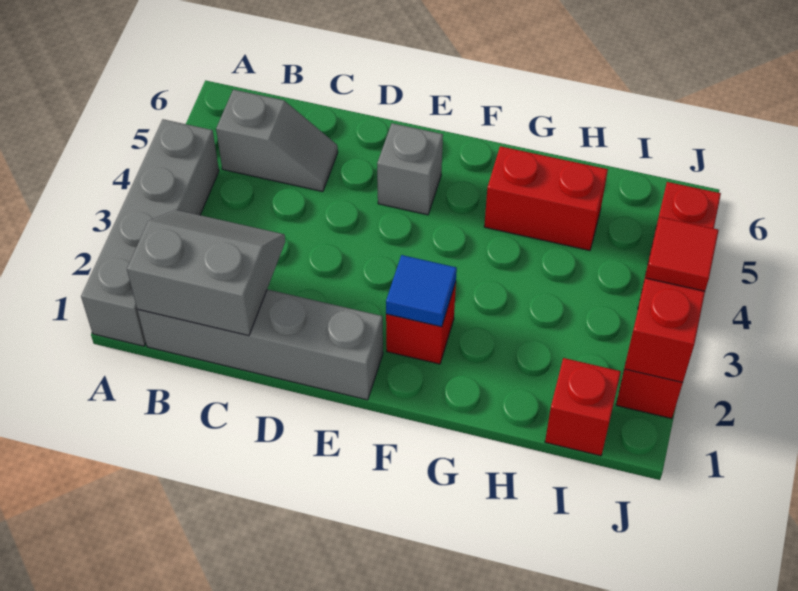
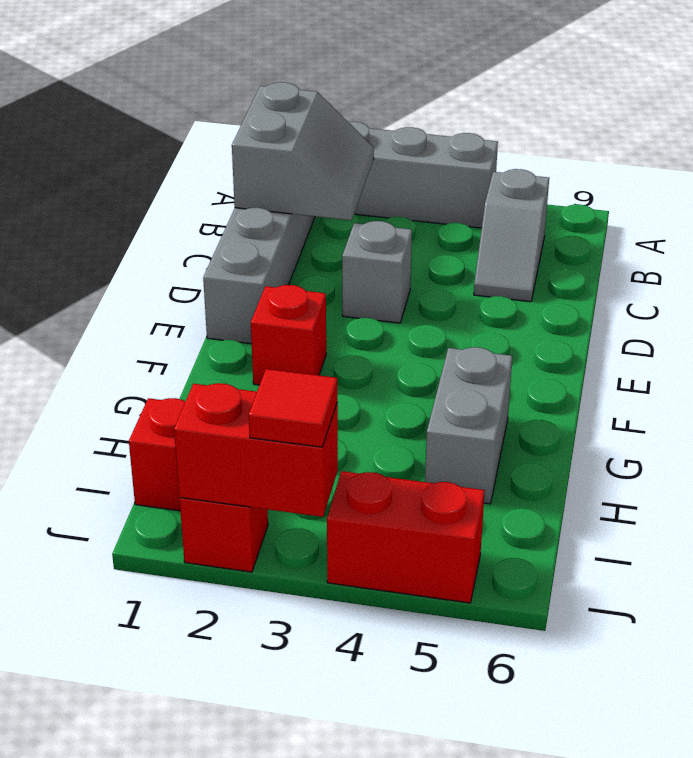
grey 1x1 brick [377,123,443,215] -> grey 1x1 brick moved to [342,221,412,323]
blue 1x1 tile [386,255,457,327] -> none
red 1x2 brick [484,146,608,251] -> grey 1x2 brick [425,347,512,504]

